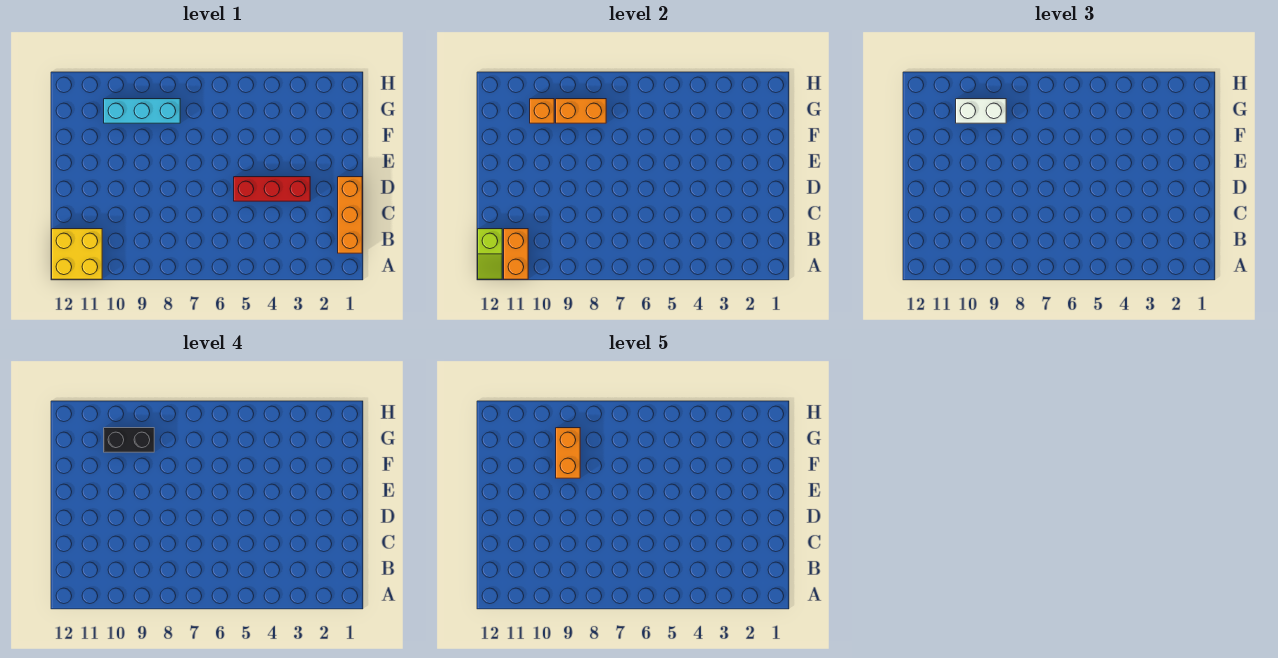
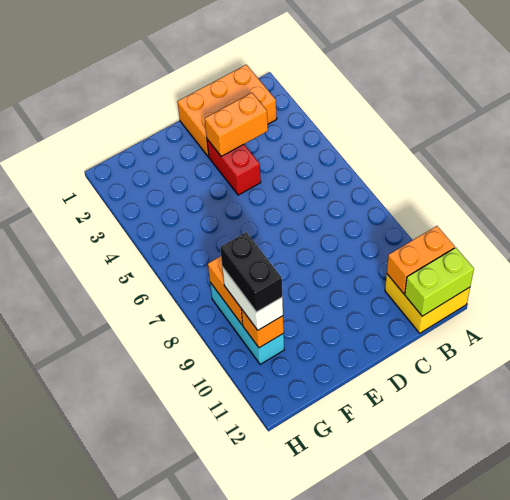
lime 1x2 slope [478,229,502,279] -> lime 1x2 brick [405,248,474,316]
orange 1x3 brick [338,177,362,253] -> orange 2x3 brick [177,65,277,157]
red 1x3 brick [234,177,310,201] -> red 1x2 brick [207,139,261,195]
orange 1x2 brick [556,428,580,478] -> orange 1x2 brick moved to [205,93,268,157]

